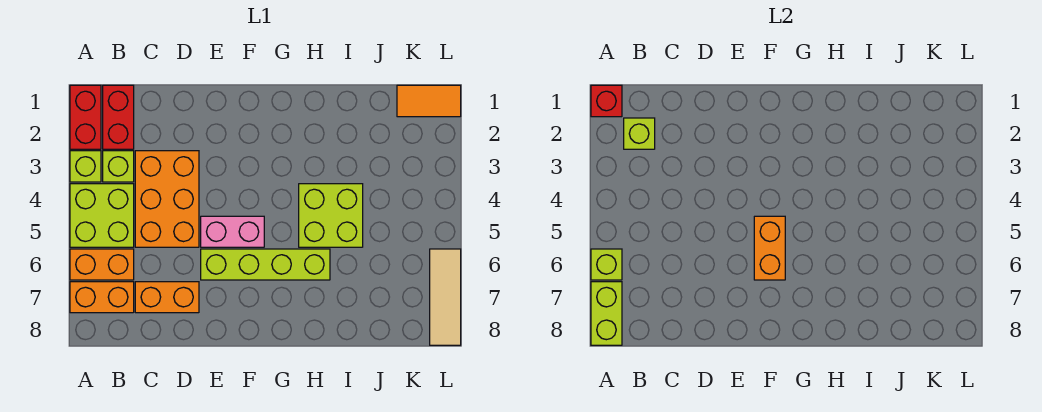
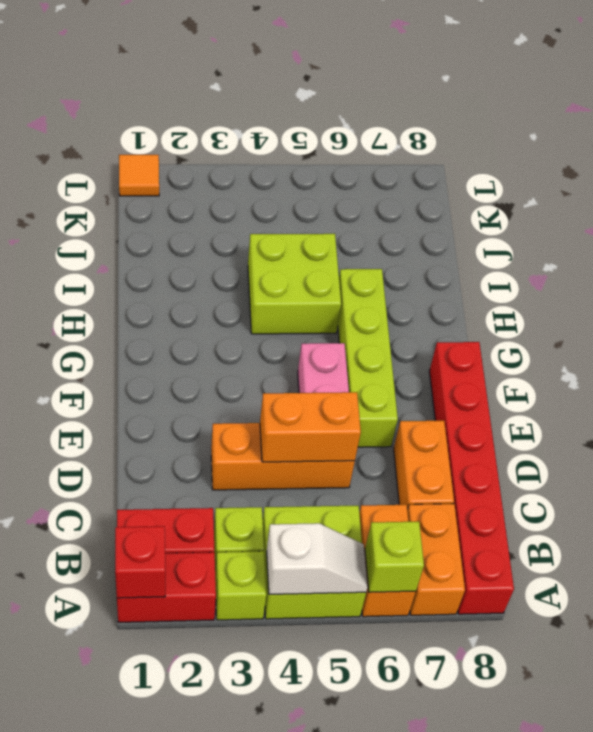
none -> white 1x2 slope [267,523,368,594]
lime 1x2 brick [591,282,622,345] -> none
none -> red 1x6 brick [429,342,514,614]
lime 1x1 brick [624,118,655,149] -> none
orange 2x3 brick [135,151,199,247] -> orange 1x3 brick [211,423,355,490]
orange 1x2 brick [754,216,785,280] -> orange 1x2 brick moved to [260,392,361,462]
orange 1x2 tile [397,85,461,117] -> orange 1x1 tile [119,155,159,196]
tan 1x3 tile [430,249,461,345] -> none

